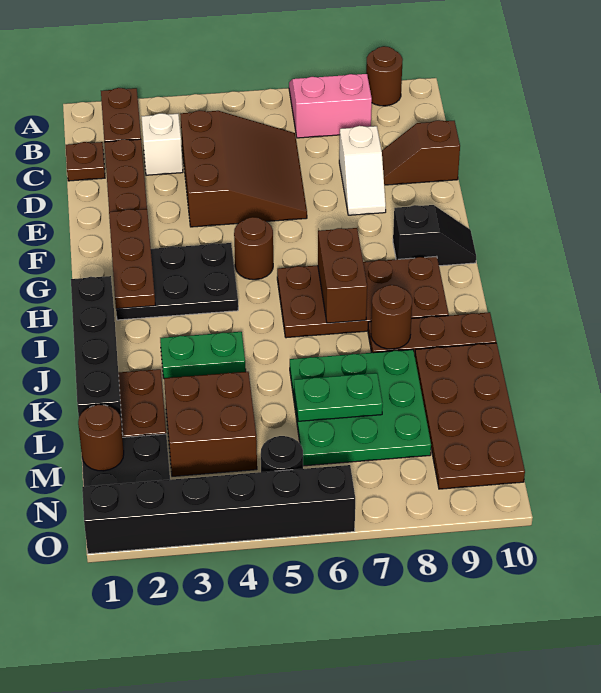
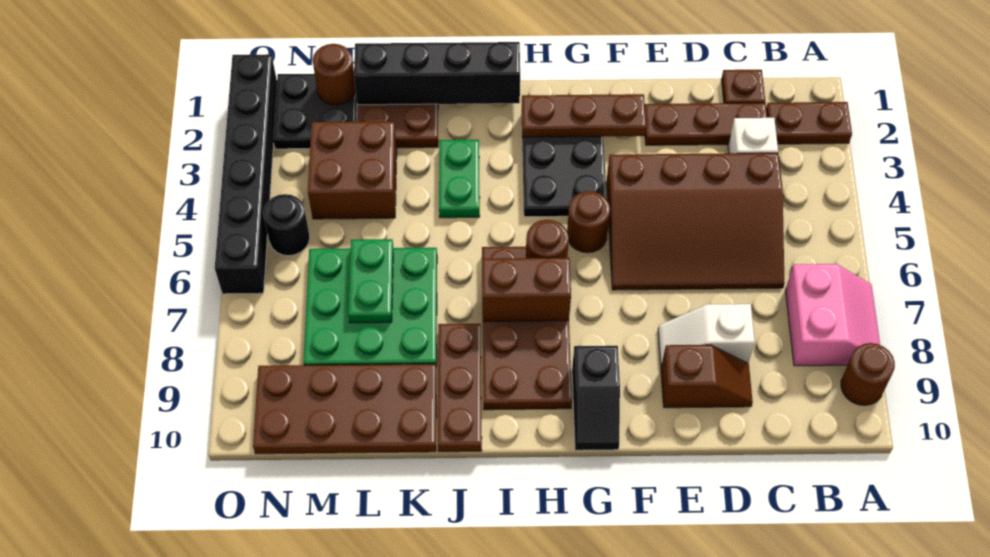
brown 3x3 slope [180,110,307,227] -> brown 3x4 slope [606,153,785,290]
brown 1x2 slope [382,120,460,185] -> brown 1x2 slope turned to [661,345,753,408]
brown 1x1 round brick [371,285,412,349] -> brown 1x1 round brick moved to [526,220,569,258]

